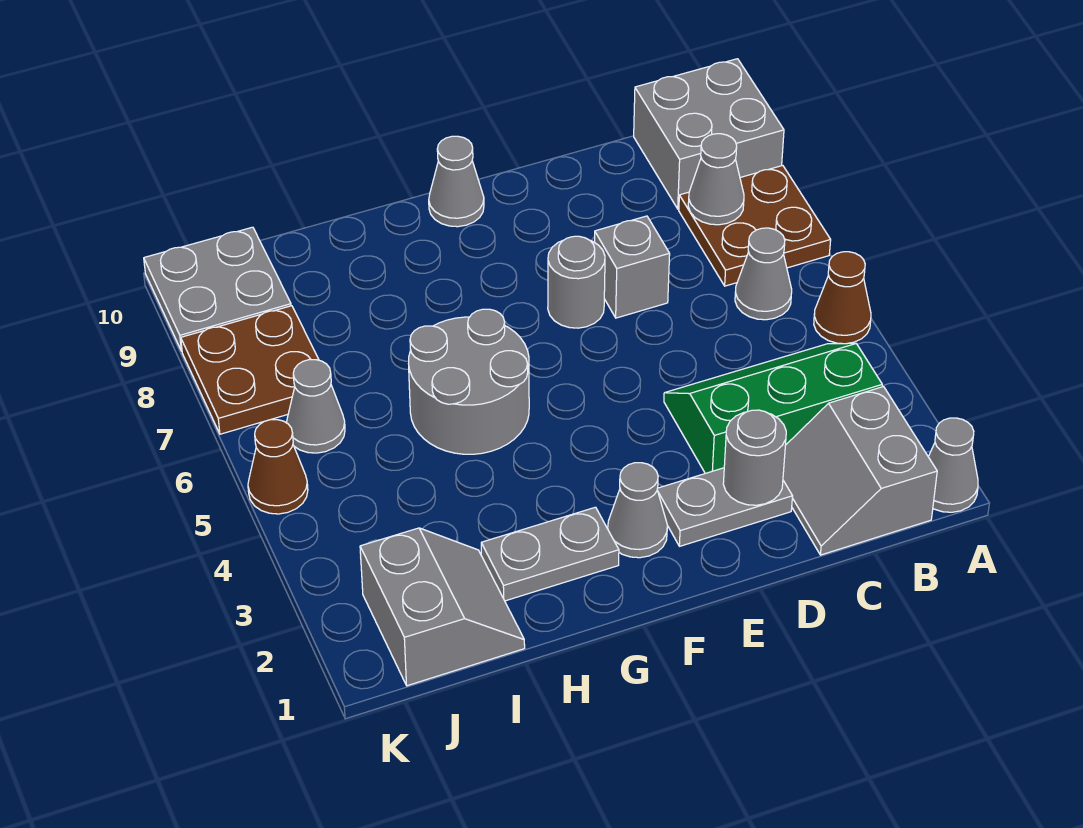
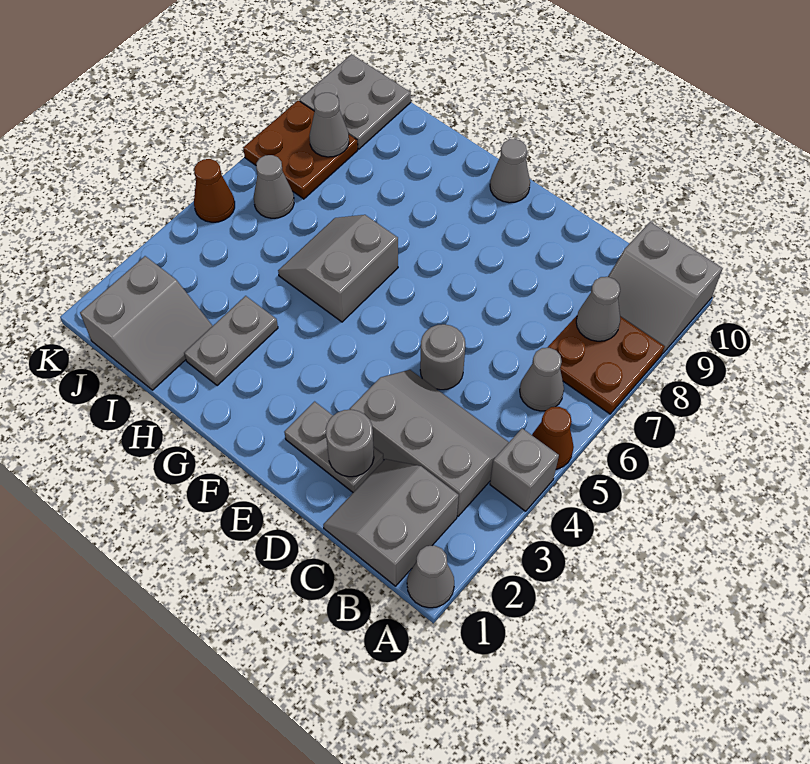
grey 2x2 brick [634,59,784,209] -> grey 2x2 slope [608,222,723,354]
green 2x3 slope [664,343,882,473] -> grey 2x3 slope [350,370,509,516]
grey 1x1 brick [595,216,670,318] -> grey 1x1 brick moved to [490,428,559,511]
grey 1x1 round brick [548,236,605,328] -> grey 1x1 round brick moved to [420,324,466,390]
grey 1x1 cone [608,463,667,558] -> grey 1x1 cone moved to [309,93,349,157]
grey 1x2 plate [481,507,619,601] -> grey 1x2 plate turned to [184,296,278,386]
grey 2x2 round brick [408,309,529,454] -> grey 2x2 slope [278,215,398,322]

